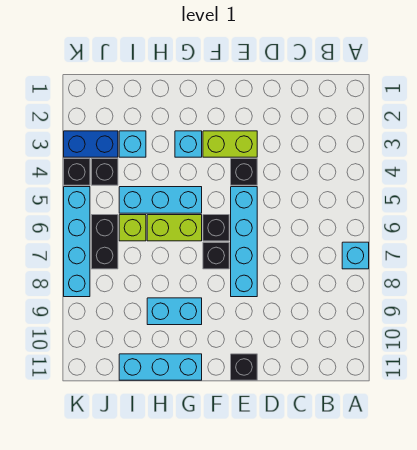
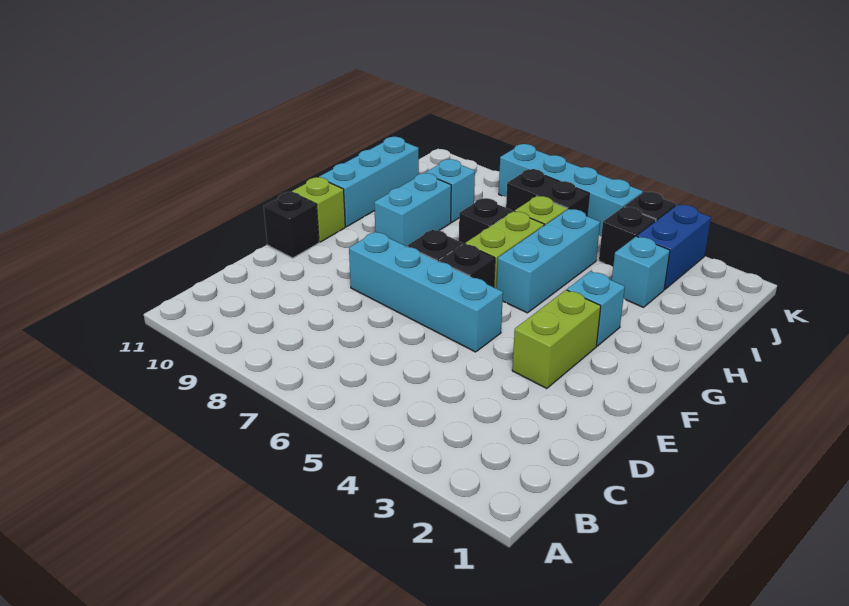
cyan 1x1 brick [342,242,369,269] -> cyan 1x1 brick moved to [425,159,475,222]
black 1x1 brick [231,159,257,185] -> black 1x1 brick moved to [459,198,512,244]
none -> lime 1x1 brick [292,177,345,242]

